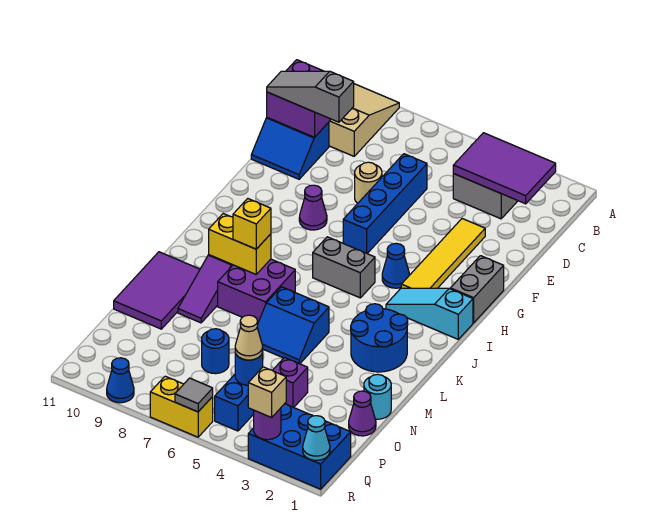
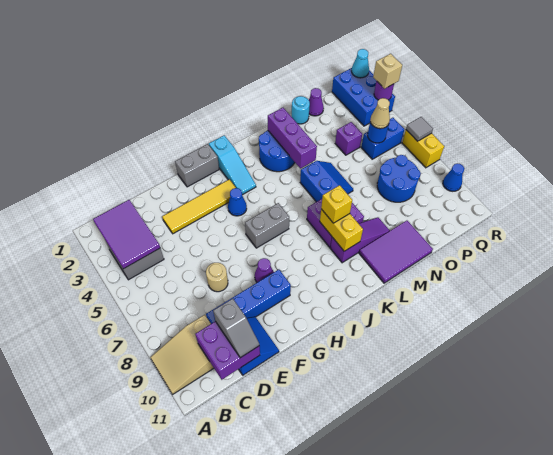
blue 1x4 brick [343,154,427,253] -> blue 1x4 brick moved to [206,269,291,324]
grey 1x3 slope [267,71,354,122] -> grey 1x2 slope [213,299,259,358]
grey 1x2 brick [313,237,375,298] -> grey 1x2 brick turned to [245,203,289,248]
none -> purple 1x3 brick [268,108,317,168]
blue 1x1 round brick [202,329,229,374] -> blue 2x2 round brick [377,155,421,202]

